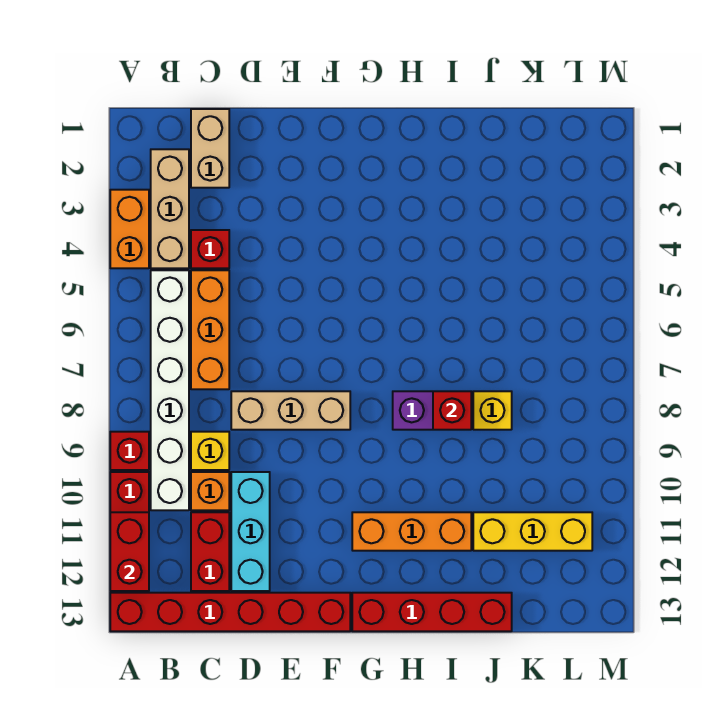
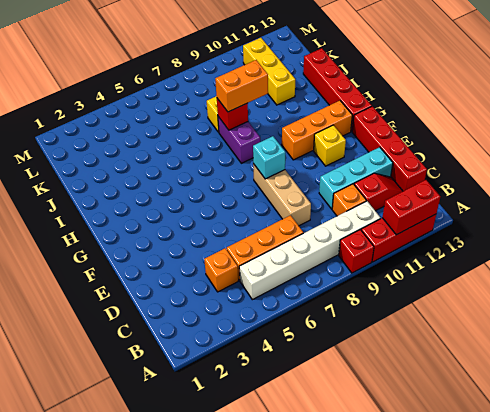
orange 1x2 brick [110,190,149,268] -> orange 1x2 brick moved to [215,60,268,112]
red 1x6 brick [110,593,350,631] -> red 1x4 brick [352,106,427,191]
tan 1x3 brick [151,149,189,268] -> none
tan 1x2 brick [191,109,229,188] -> none
red 1x1 brick [191,230,229,268] -> orange 1x1 brick [204,248,238,292]
yellow 1x1 brick [191,432,229,470] -> yellow 1x1 brick moved to [314,125,346,166]
red 1x2 brick [191,512,229,591] -> red 1x2 slope [354,173,403,211]
none -> cyan 1x1 brick [253,136,285,179]
orange 1x3 brick [352,512,471,551] -> orange 1x3 brick turned to [282,101,352,160]

